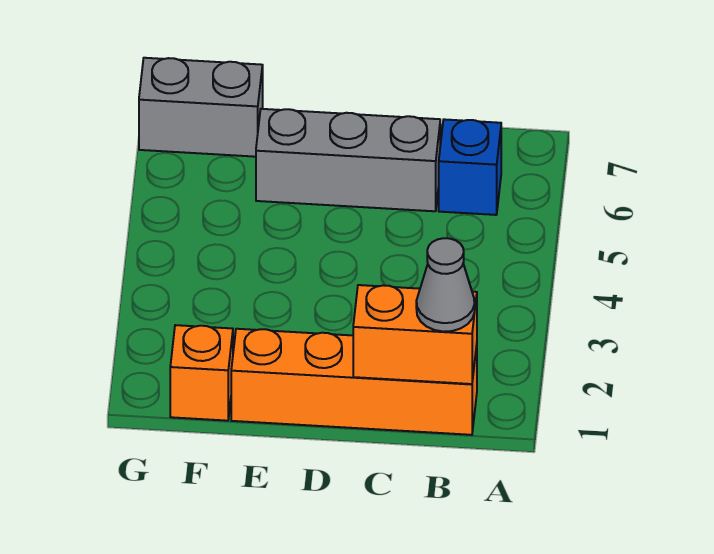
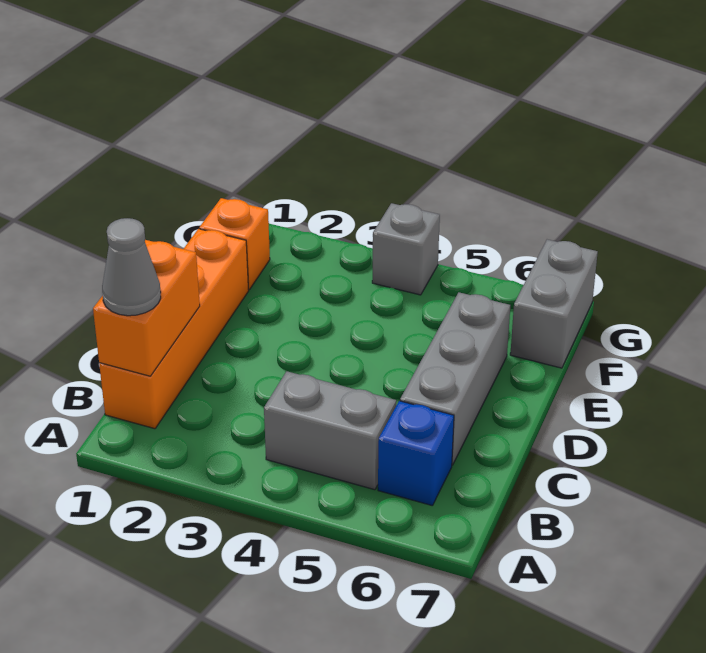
none -> grey 1x2 brick [264,371,396,490]
none -> grey 1x1 brick [372,203,440,295]

